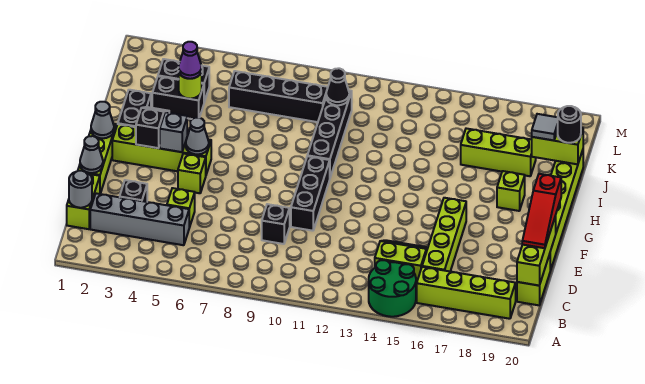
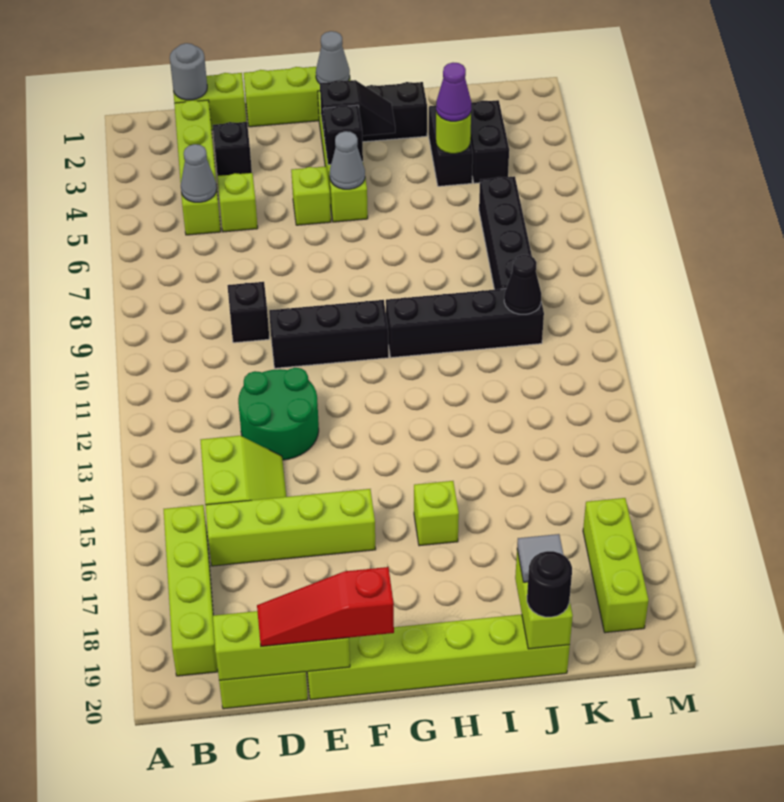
green 2x2 round brick [369,260,416,317] -> green 2x2 round brick moved to [238,368,319,460]
grey 1x4 brick [90,193,189,245] -> lime 1x4 brick [174,100,221,235]
grey 1x1 cone [80,136,103,173] -> grey 1x1 cone moved to [181,144,217,202]
grey 1x1 brick [160,112,187,152] -> black 1x1 brick [323,105,363,165]
lime 1x1 brick [497,171,525,211] -> lime 1x1 brick moved to [414,481,459,546]
lime 1x3 brick [461,128,536,176] -> lime 1x3 brick moved to [583,498,648,633]

